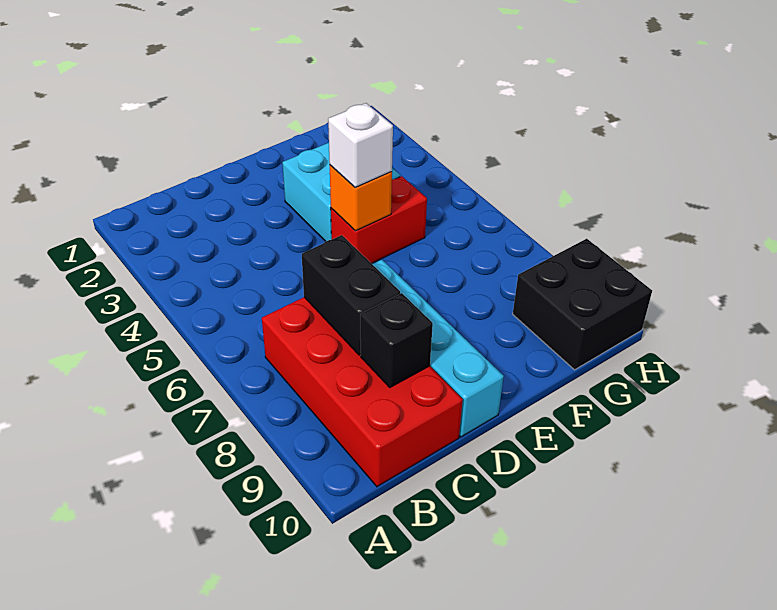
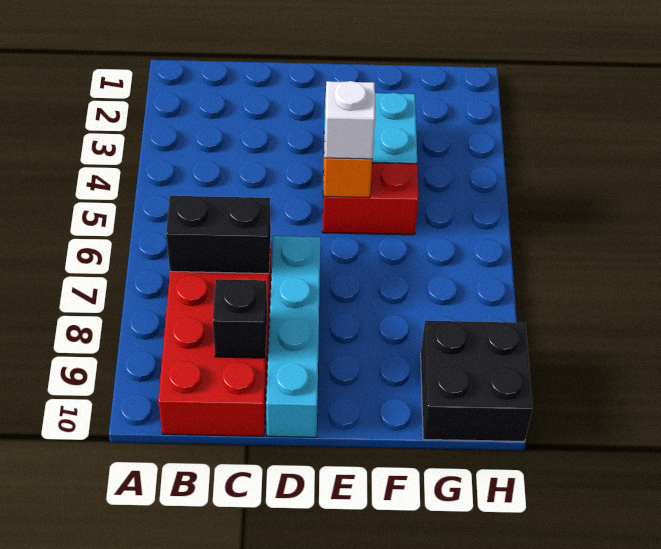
black 1x2 brick [302,235,400,355] -> black 1x2 brick turned to [166,196,271,274]

